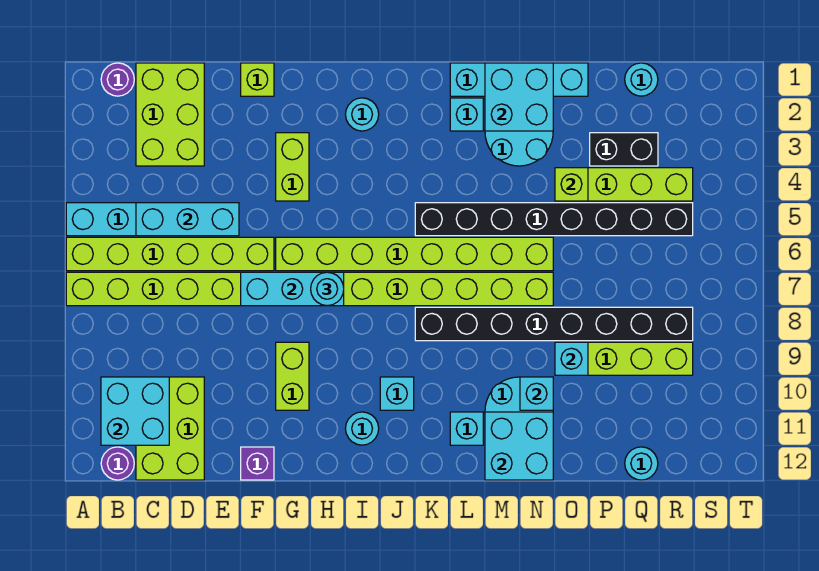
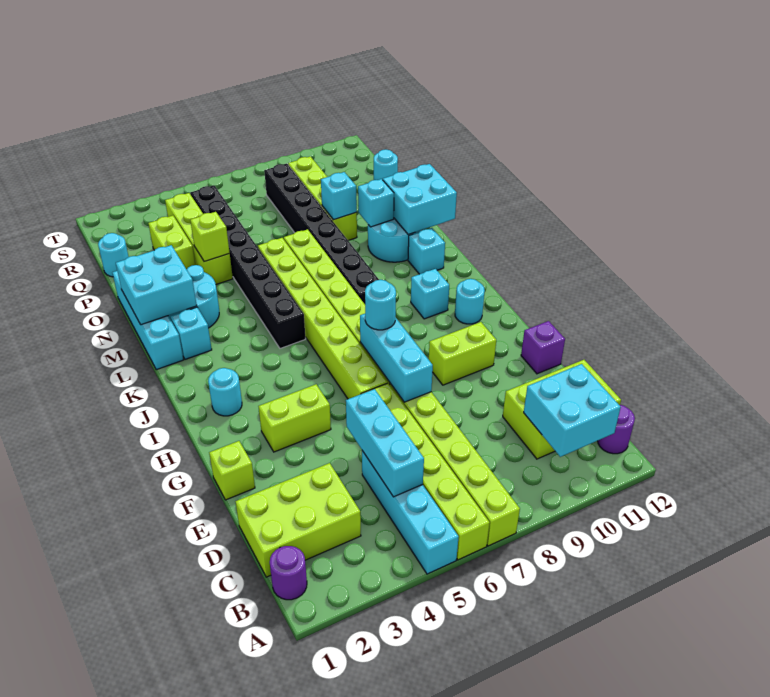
black 1x2 brick [590,133,658,166] -> lime 1x2 brick [148,216,195,269]

